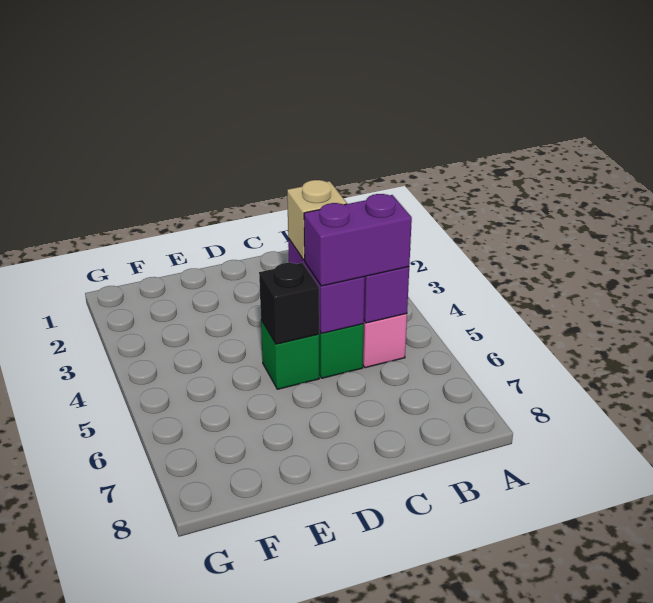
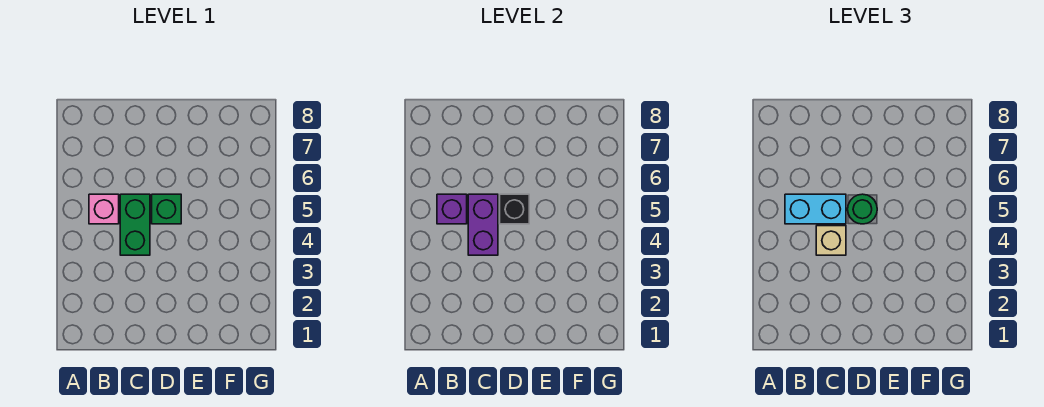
purple 1x2 brick [304,194,412,286] -> cyan 1x2 brick [785,194,846,224]
none -> green 1x1 round brick [848,194,877,224]

